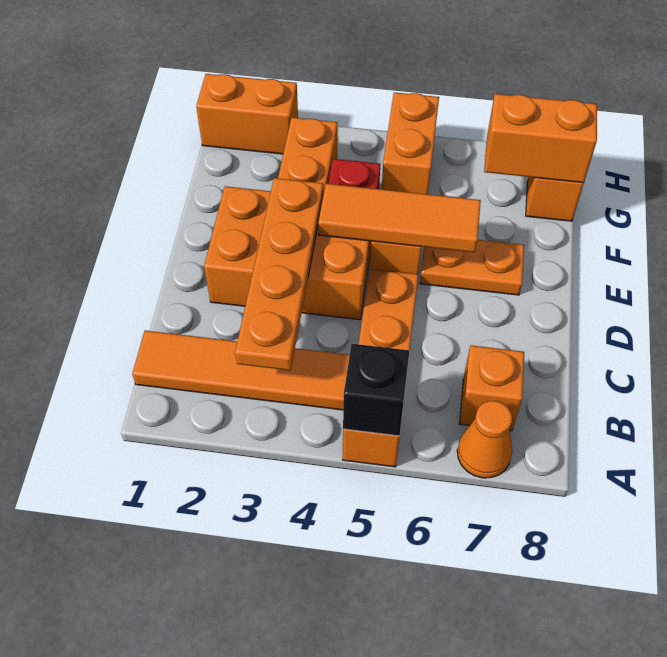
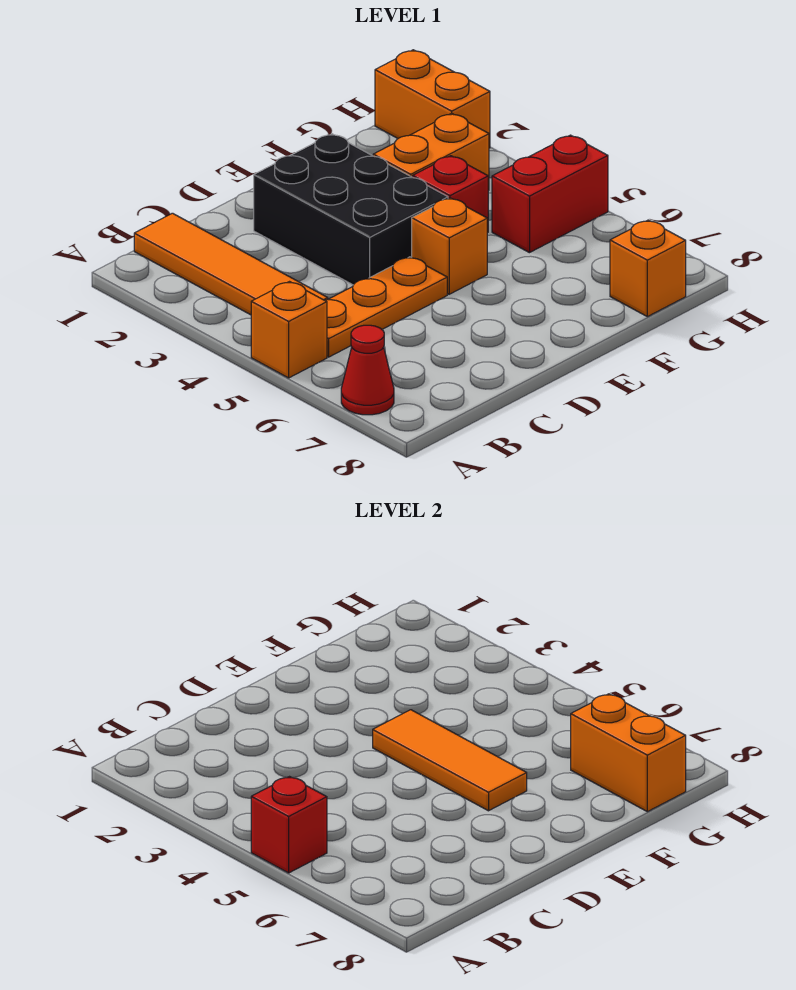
black 1x1 brick [343,344,410,436] -> red 1x1 brick [251,777,327,873]
orange 1x1 cone [457,401,513,478] -> red 1x1 cone [341,325,394,415]
orange 1x4 plate [235,178,323,370] -> none
orange 1x1 brick [460,345,524,431] -> none
orange 2x3 brick [204,186,371,320] -> black 2x3 brick [254,134,448,285]
orange 1x2 plate [420,240,524,295] -> none
orange 1x2 brick [382,92,439,194] -> red 1x2 brick [492,135,608,253]

